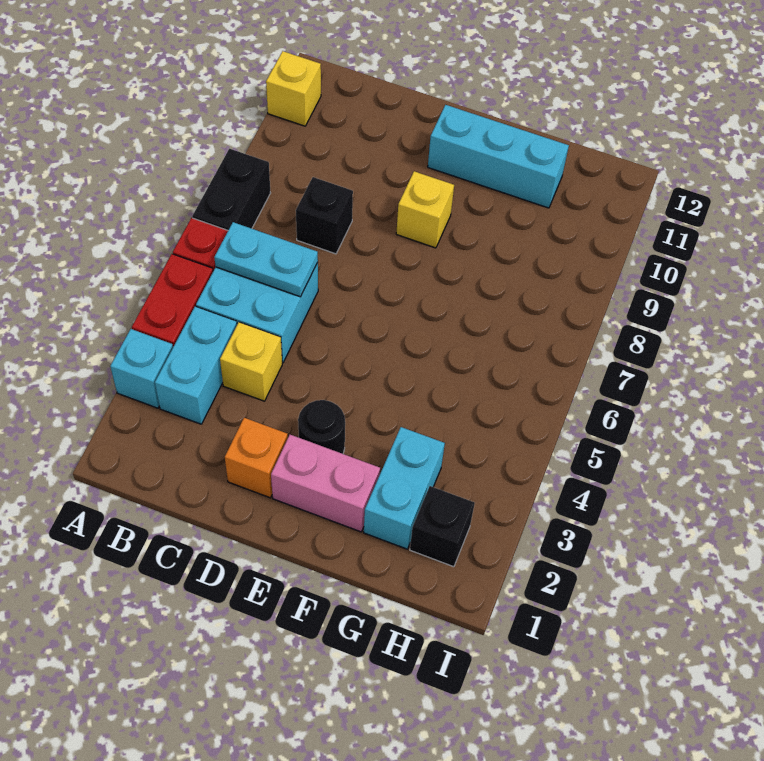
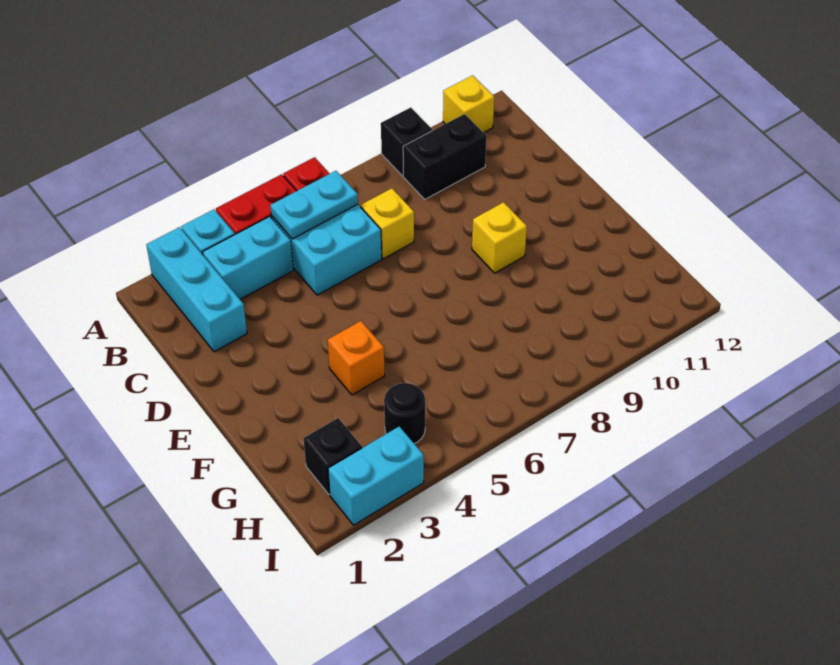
black 1x2 brick [192,149,270,230] -> black 1x2 brick moved to [403,114,487,199]
cyan 1x2 plate [214,222,318,297] -> cyan 1x2 plate turned to [270,171,358,239]
yellow 1x1 brick [220,322,282,401] -> yellow 1x1 brick moved to [361,188,414,259]
black 1x1 brick [296,177,353,254] -> black 1x1 brick moved to [381,107,432,176]
orange 1x1 brick [225,418,288,498] -> orange 1x1 brick moved to [328,321,385,395]
pink 1x2 brick [271,435,380,532] -> none
black 1x1 round brick [298,400,345,454] -> black 1x1 round brick moved to [384,383,425,444]
cyan 1x3 brick [428,105,569,208] -> cyan 1x3 brick moved to [146,227,247,352]
cyan 1x2 brick [364,427,445,549] -> cyan 1x2 brick moved to [328,427,424,525]

